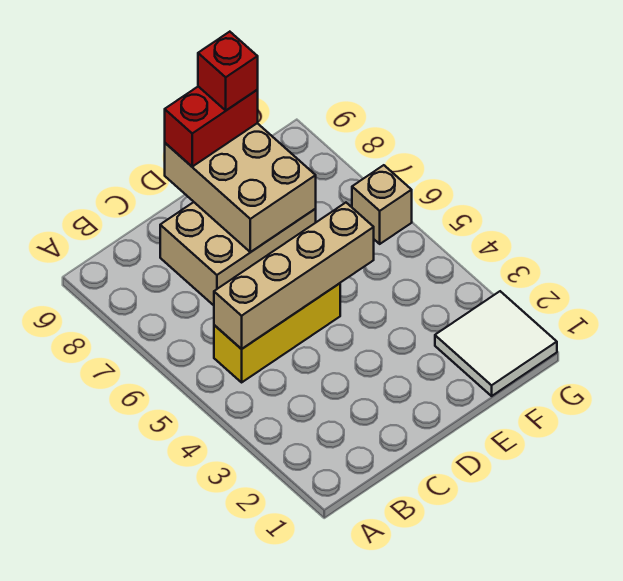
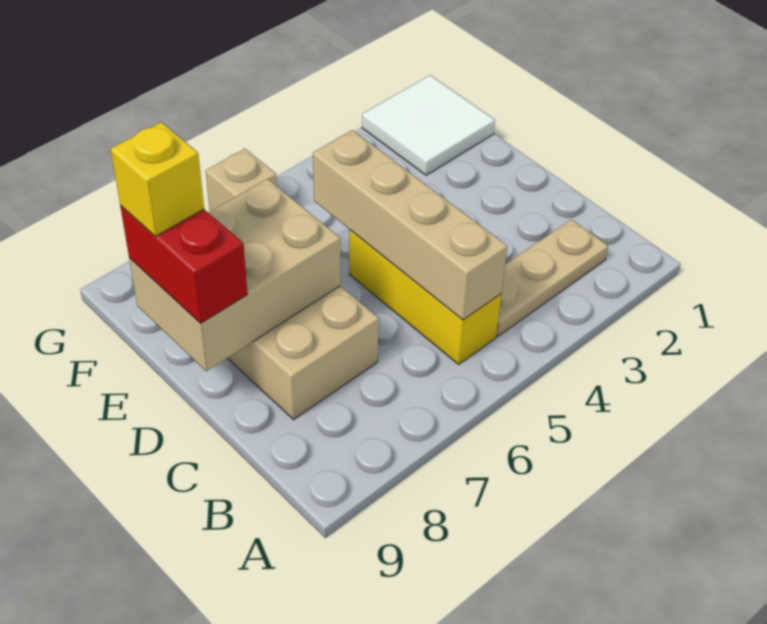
none -> tan 1x3 plate [496,220,608,337]
red 1x1 brick [198,32,258,110] -> yellow 1x1 brick [111,122,204,237]

